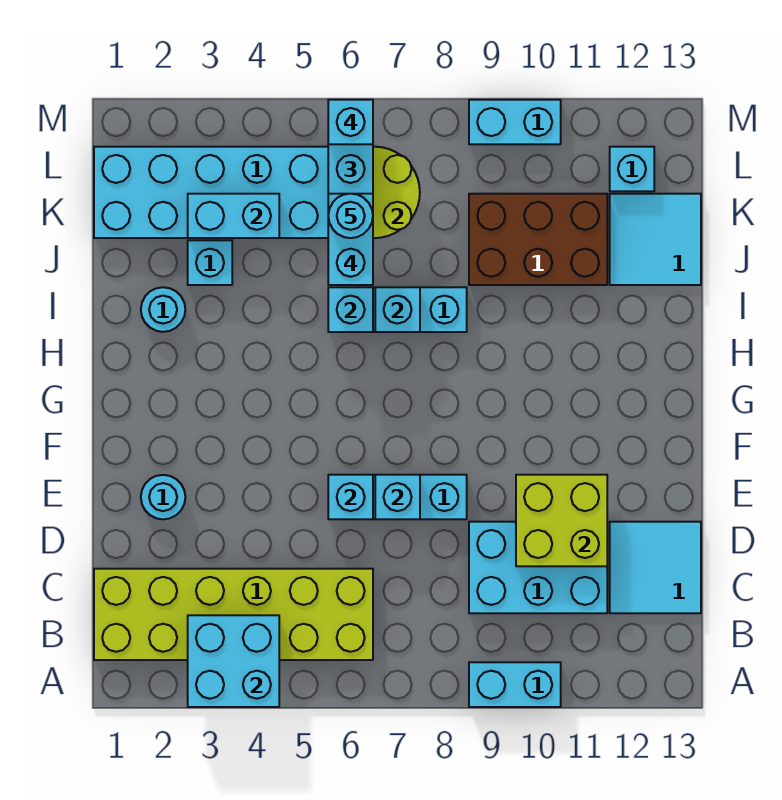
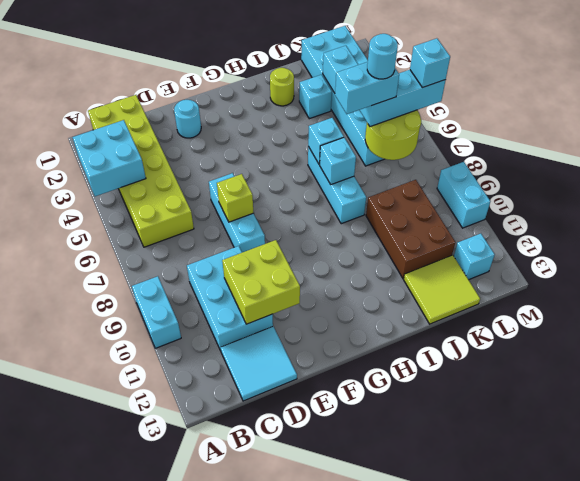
cyan 1x1 brick [328,475,373,519] -> none
cyan 1x1 brick [375,475,420,519] -> lime 1x1 brick [217,174,253,222]
cyan 1x1 round brick [141,287,185,332] -> lime 1x1 round brick [270,68,294,106]
cyan 2x2 tile [610,194,701,285] -> lime 2x2 tile [404,255,480,324]

